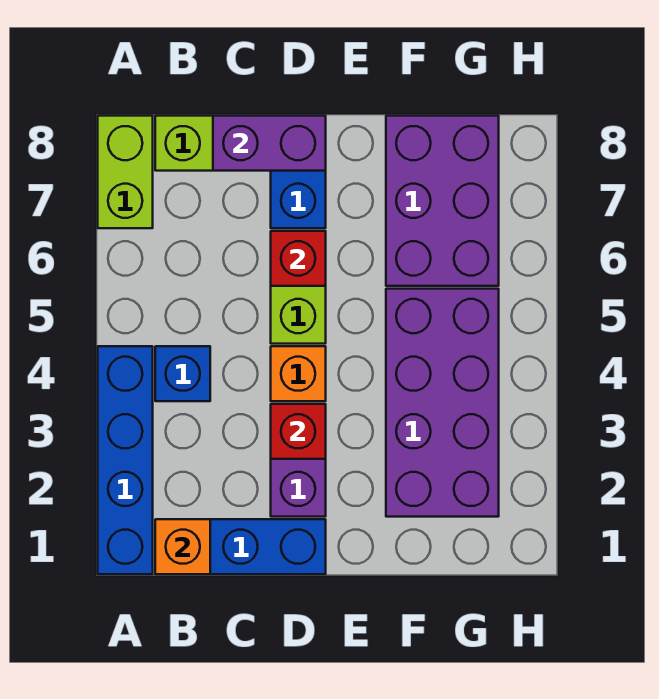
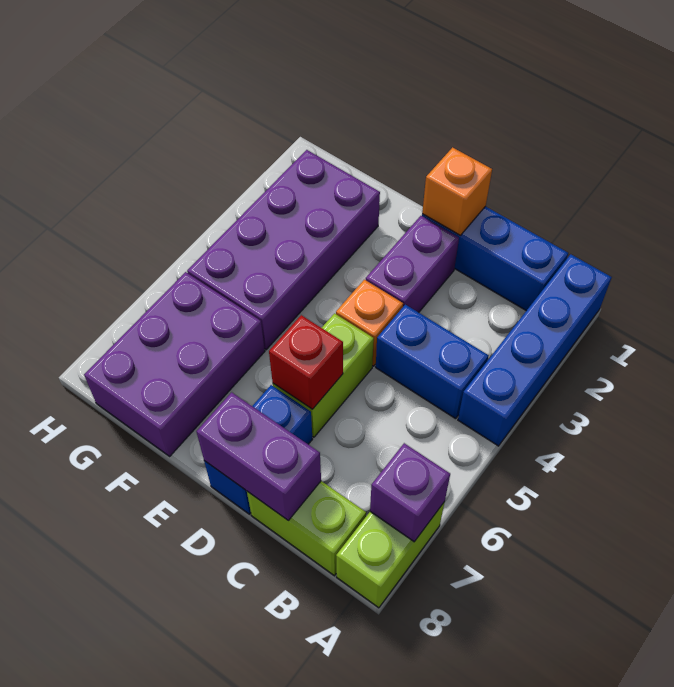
none -> purple 1x1 brick [370,443,450,542]
orange 1x1 brick [155,519,210,574] -> orange 1x1 brick moved to [422,147,492,235]
blue 1x1 brick [155,346,210,401] -> blue 1x2 brick [376,305,489,419]
red 1x1 brick [271,404,326,459] -> none

